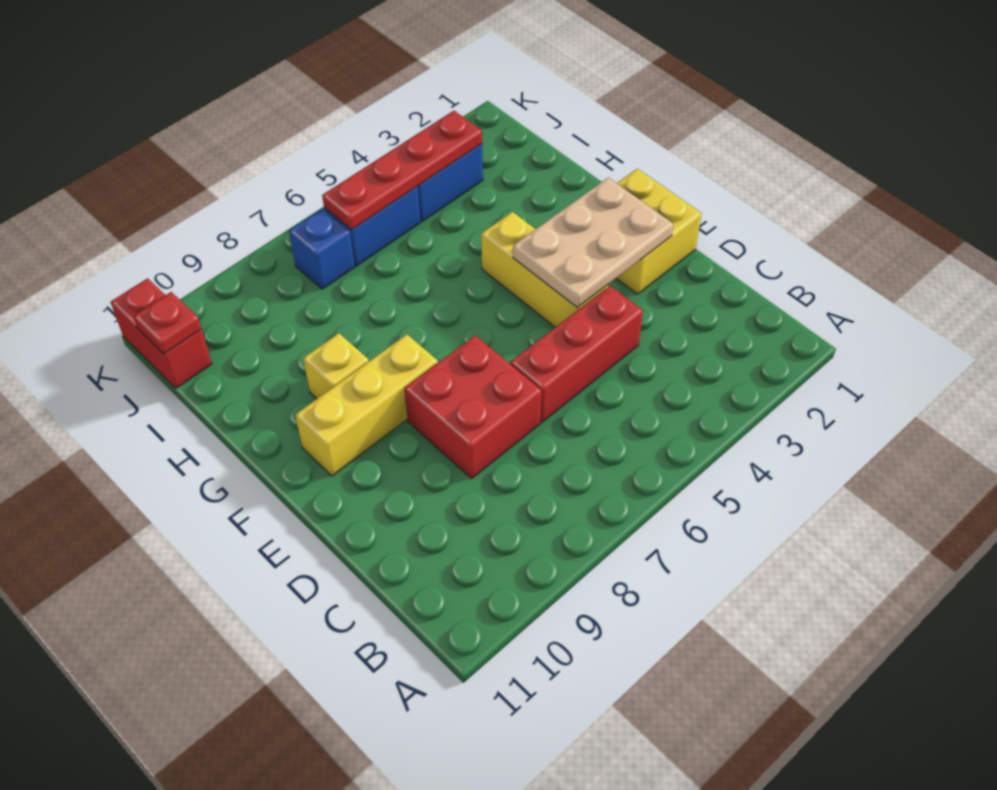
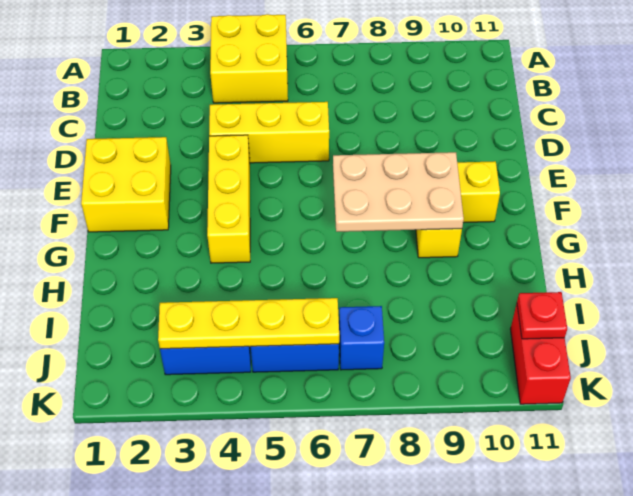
none -> yellow 2x2 brick [210,14,288,103]
red 1x3 brick [510,286,643,422] -> yellow 1x3 brick [209,102,329,163]
red 2x2 brick [404,336,542,479] -> none
tan 2x3 plate [513,178,673,308] -> tan 2x3 plate moved to [333,152,464,232]
red 1x4 plate [322,111,482,230] -> yellow 1x4 plate [158,298,339,349]

